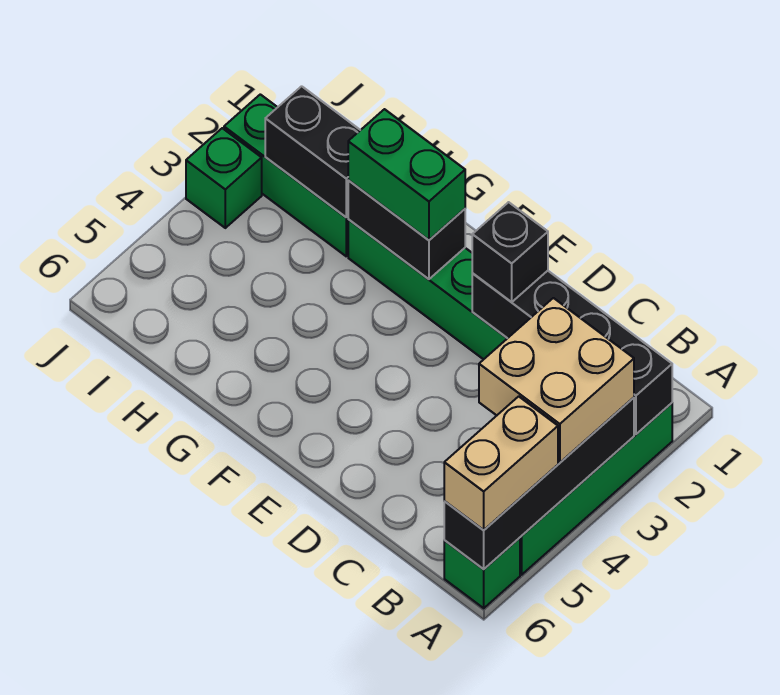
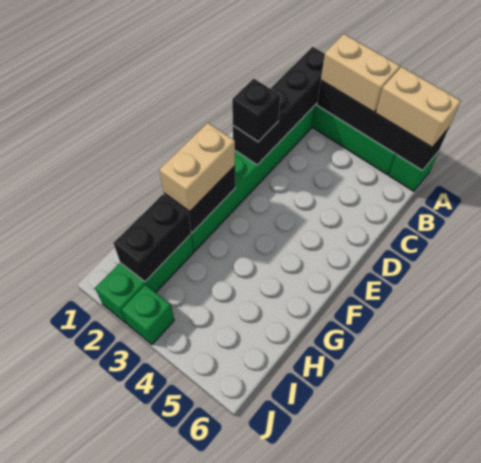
tan 2x2 brick [479,298,634,463] -> tan 1x2 brick [321,34,400,112]
green 1x2 brick [348,109,465,240] -> tan 1x2 brick [159,123,235,212]

